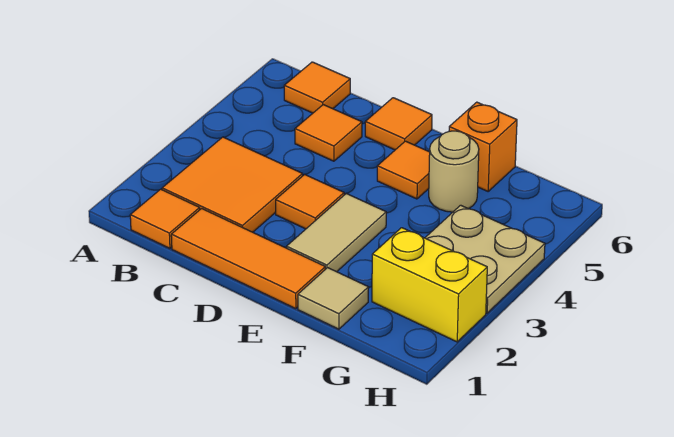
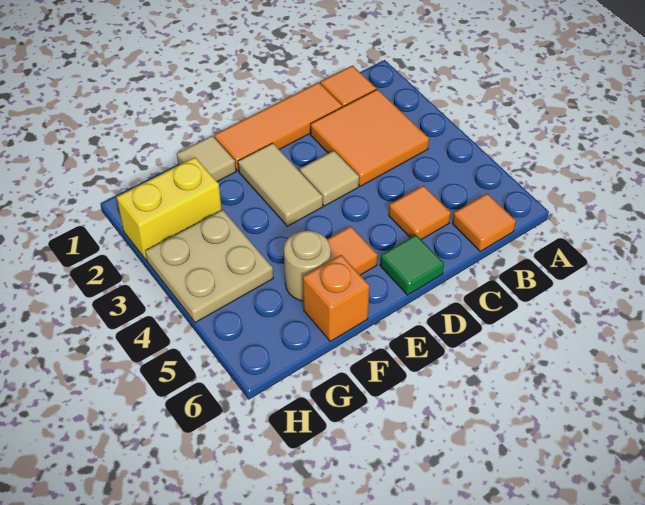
orange 1x1 tile [276,174,344,229] -> tan 1x1 tile [300,151,359,206]
orange 1x1 tile [365,98,432,150] -> green 1x1 tile [380,235,444,295]

